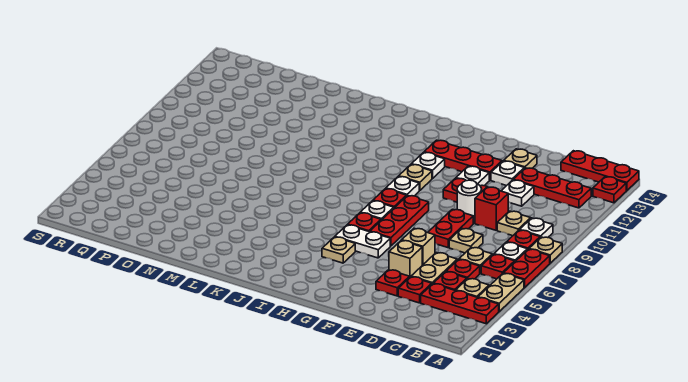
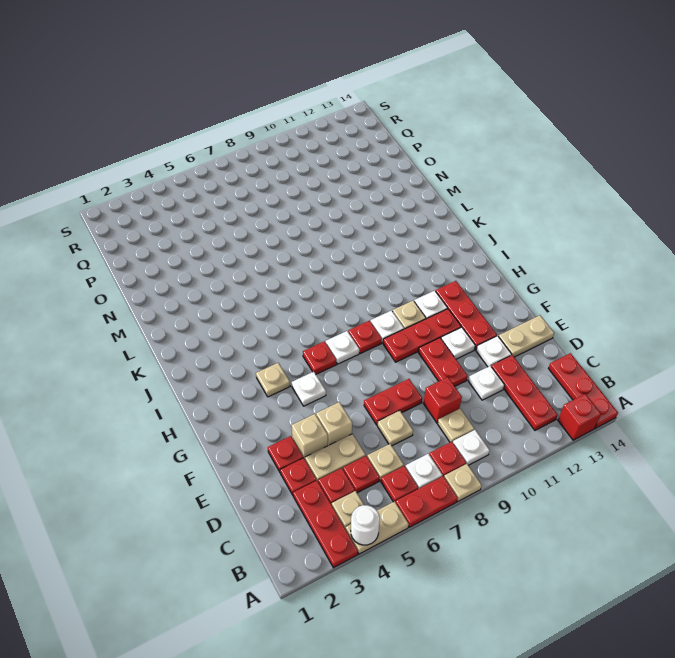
red 1x1 plate [593,177,626,203] -> red 1x1 brick [558,394,601,440]
white 1x1 round brick [457,180,482,221] -> white 1x1 round brick moved to [351,505,380,545]
tan 1x1 plate [504,149,537,169] -> tan 1x2 plate [498,315,554,357]
white 1x2 plate [335,225,390,258] -> white 1x1 plate [292,372,326,406]
red 1x3 plate [370,196,429,246] -> red 1x3 plate moved to [383,309,461,362]

